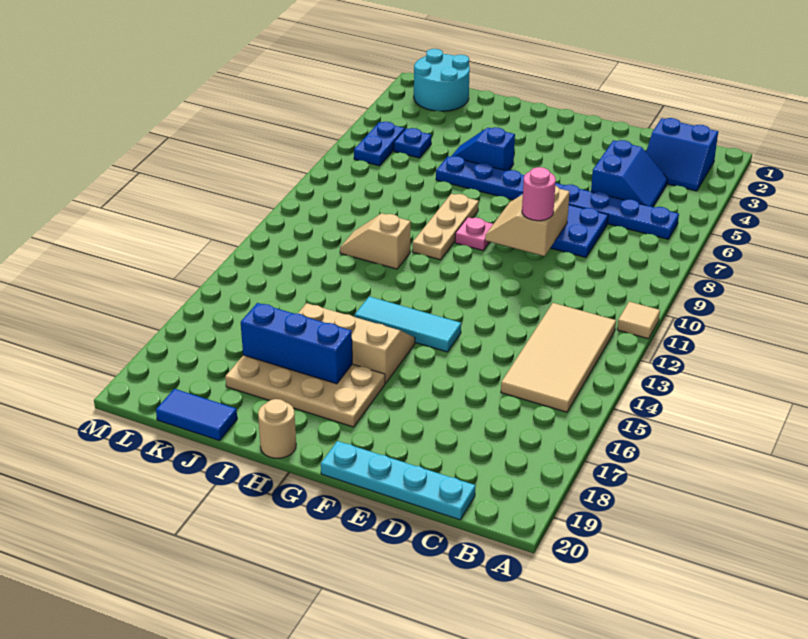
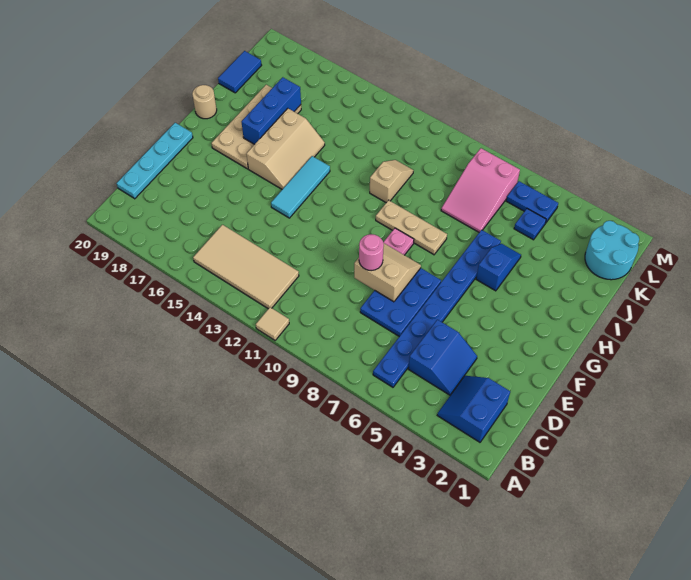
blue 2x2 slope [591,140,668,207] -> blue 2x2 slope turned to [408,320,477,395]
none -> pink 2x3 slope [441,148,520,232]

